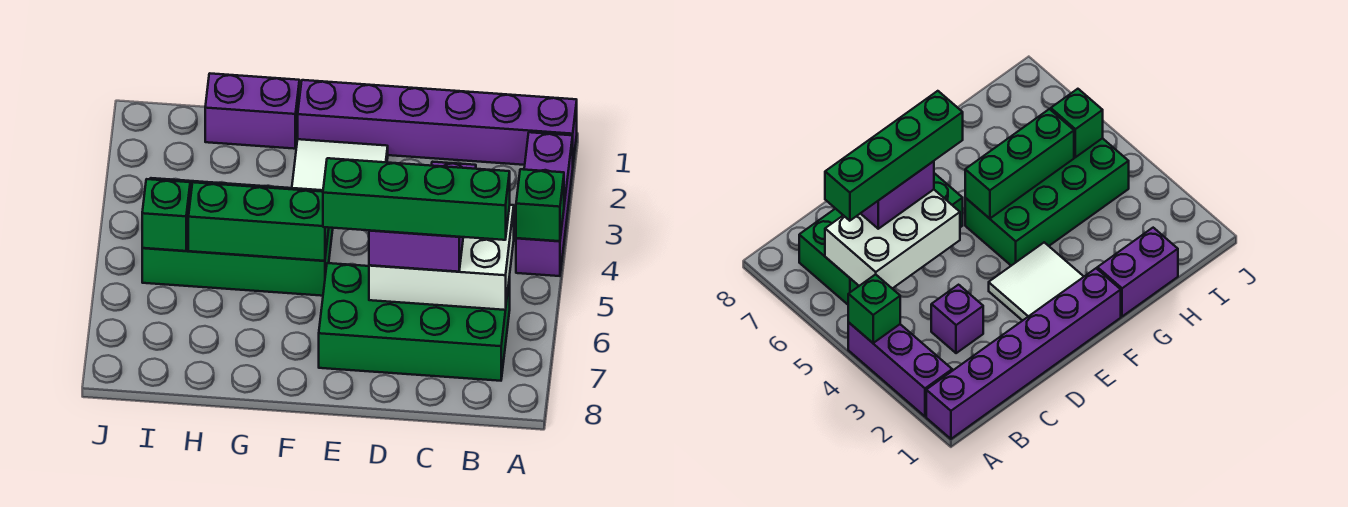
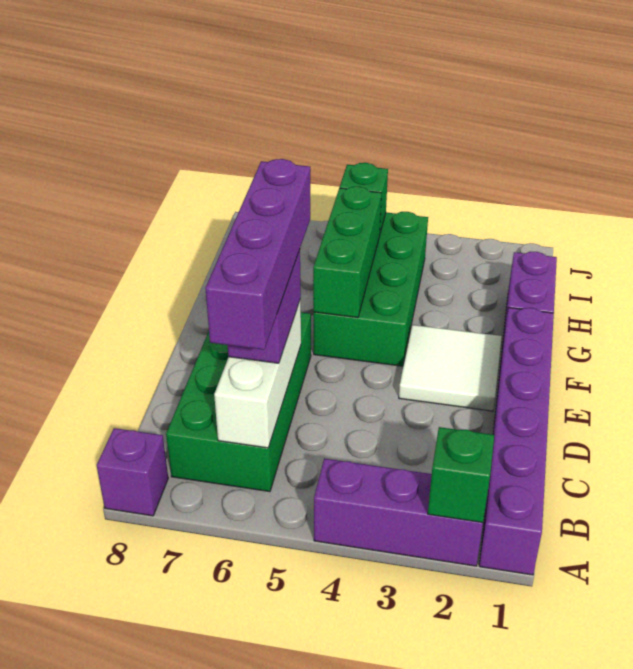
green 1x1 brick [516,169,564,241] -> green 1x1 brick moved to [428,427,494,523]
white 2x3 brick [369,205,514,310] -> white 1x3 brick [214,299,301,448]
green 1x4 brick [323,158,510,240] -> purple 1x4 brick [205,159,310,350]
purple 1x1 brick [931,285,983,353] -> purple 1x1 brick moved to [97,428,168,516]

